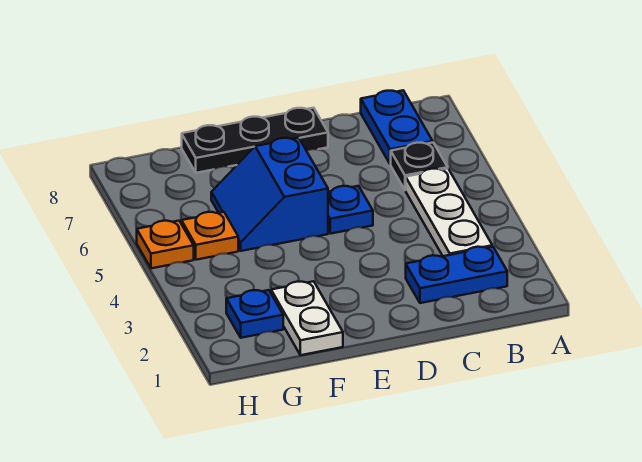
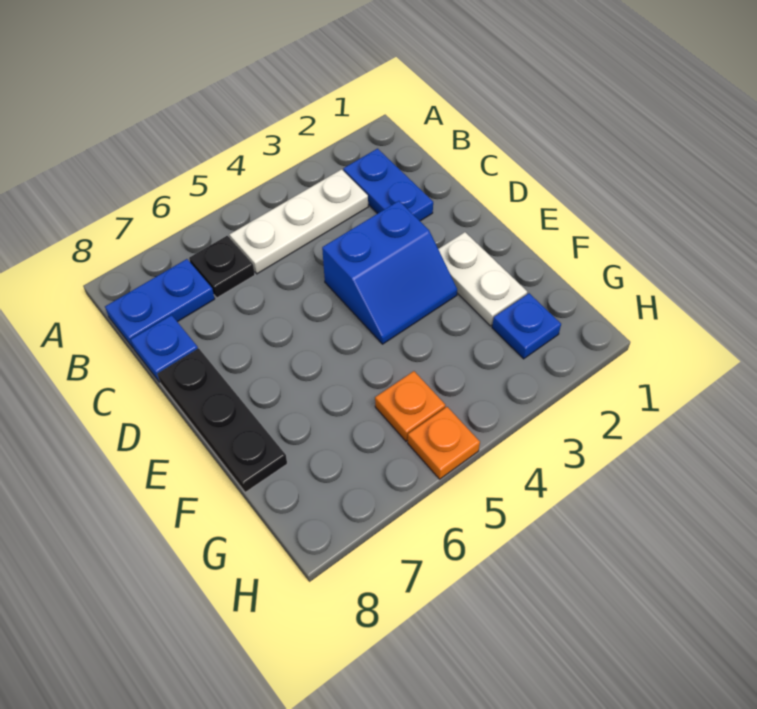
blue 1x1 plate [328,186,373,234] -> blue 1x1 plate moved to [131,315,198,382]
blue 2x2 slope [211,138,328,251] -> blue 2x2 slope moved to [322,201,457,344]
white 1x2 plate [271,281,343,355] -> white 1x2 plate turned to [438,232,527,326]

